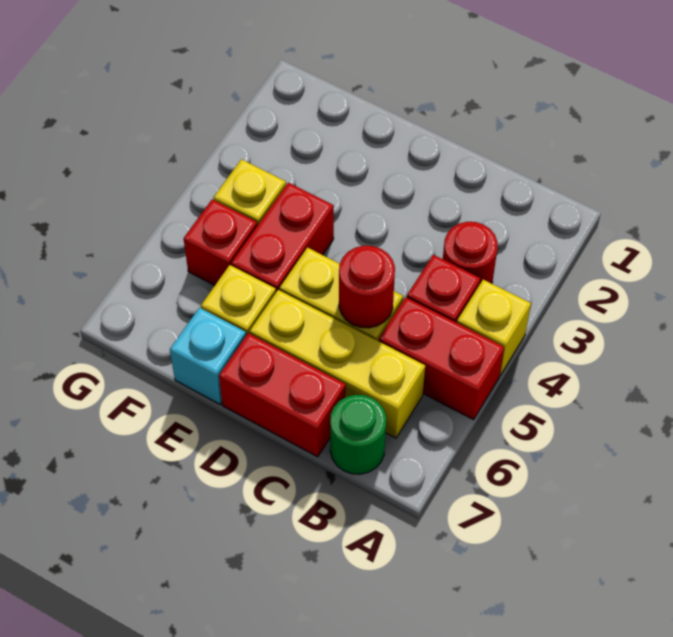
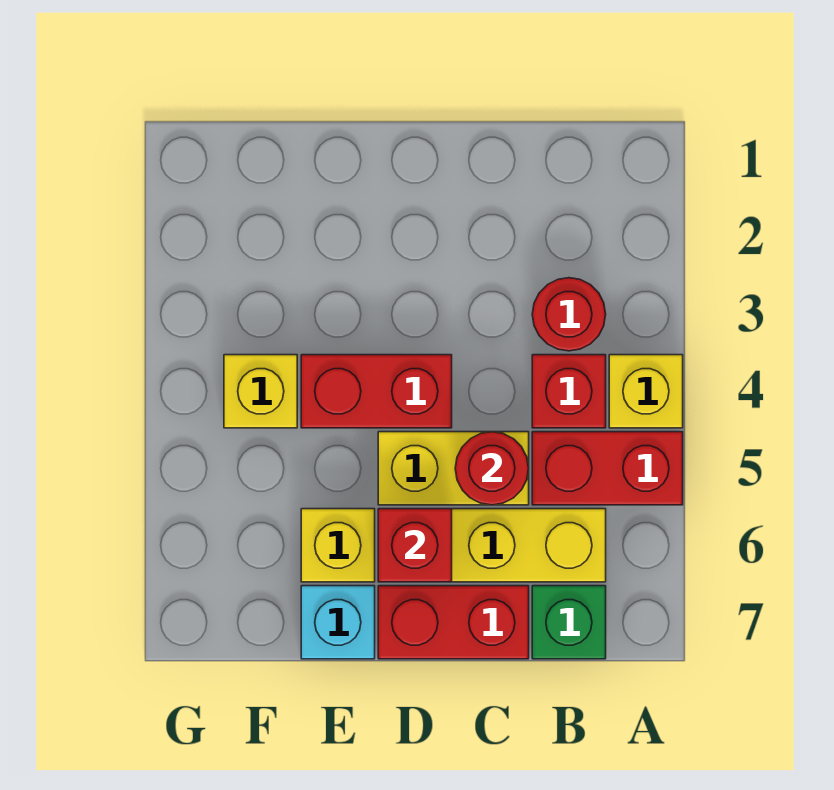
green 1x1 round brick [330,395,386,474] -> green 1x1 brick [532,586,606,659]
red 1x2 brick [231,183,334,292] -> red 1x2 brick turned to [301,355,452,428]
red 1x1 brick [184,199,257,285] -> red 1x1 brick moved to [378,509,452,582]

